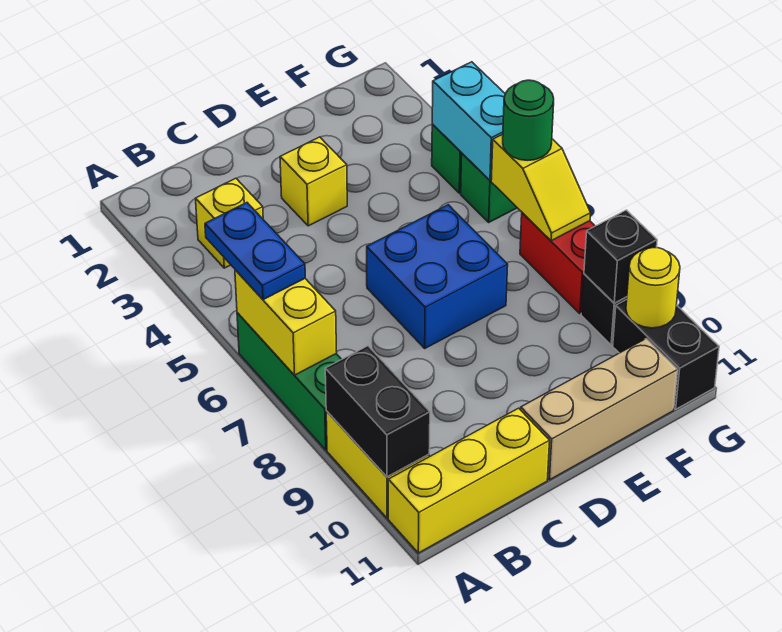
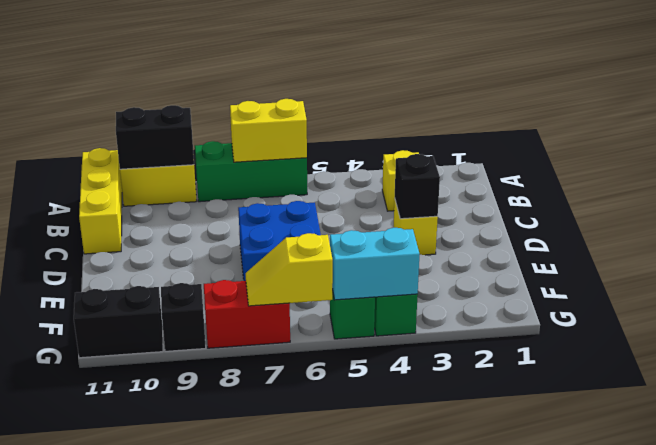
blue 1x2 plate [205,203,305,300] -> none
tan 1x3 brick [521,339,678,480] -> none
green 1x1 round brick [503,80,554,160] -> none
black 1x1 brick [584,210,657,303] -> black 1x1 brick moved to [395,154,440,219]
yellow 1x1 round brick [626,248,680,328] -> none

